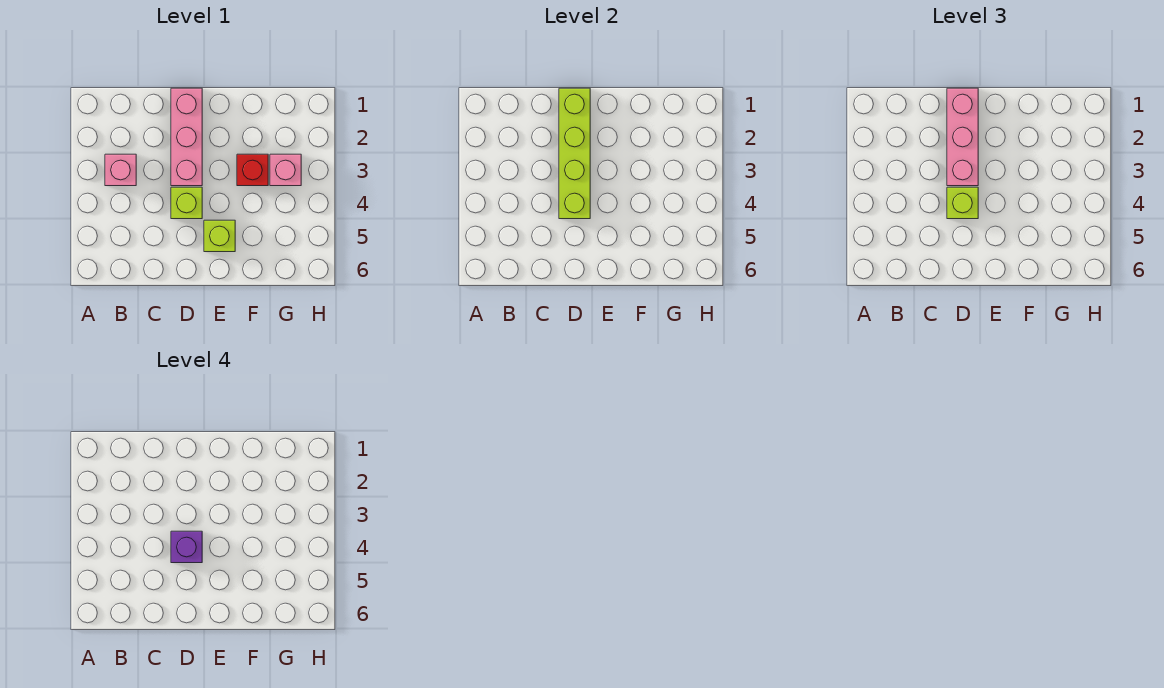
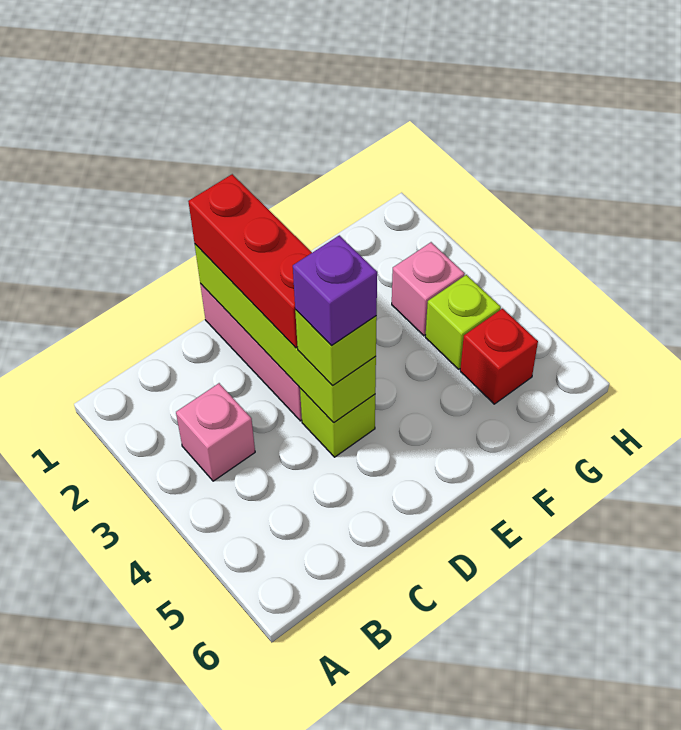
pink 1x3 brick [947,88,978,186] -> red 1x3 brick [188,174,312,348]
lime 1x1 brick [204,220,235,252] -> lime 1x1 brick moved to [425,275,501,369]
red 1x1 brick [237,154,268,186] -> red 1x1 brick moved to [460,309,538,404]

